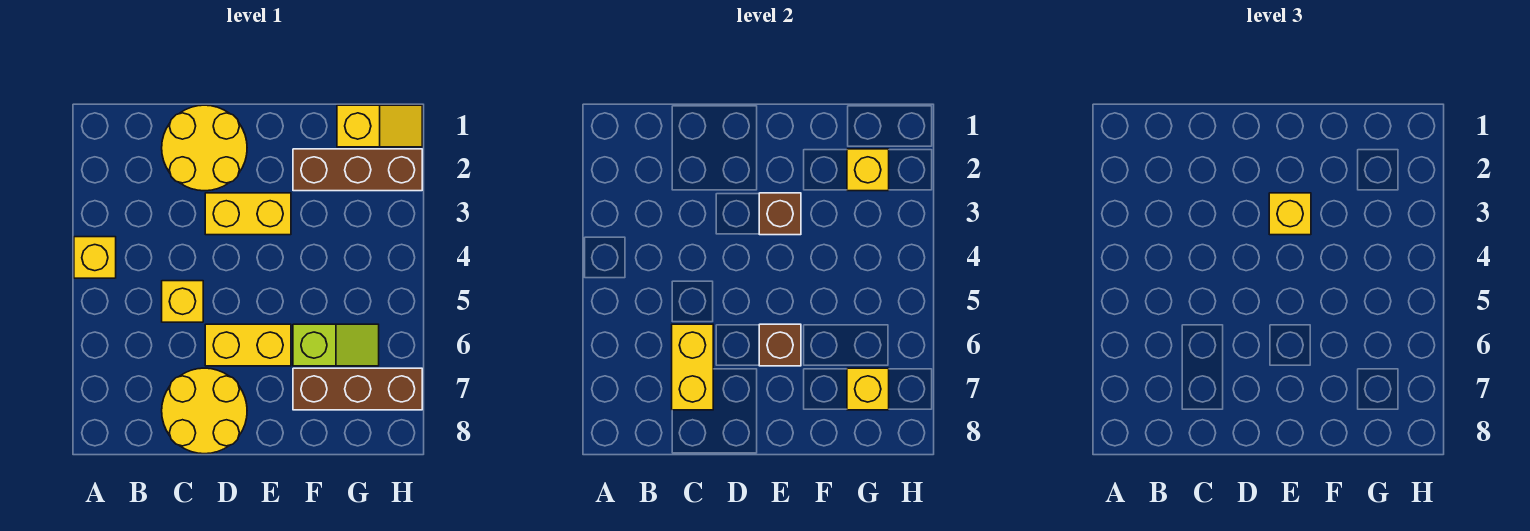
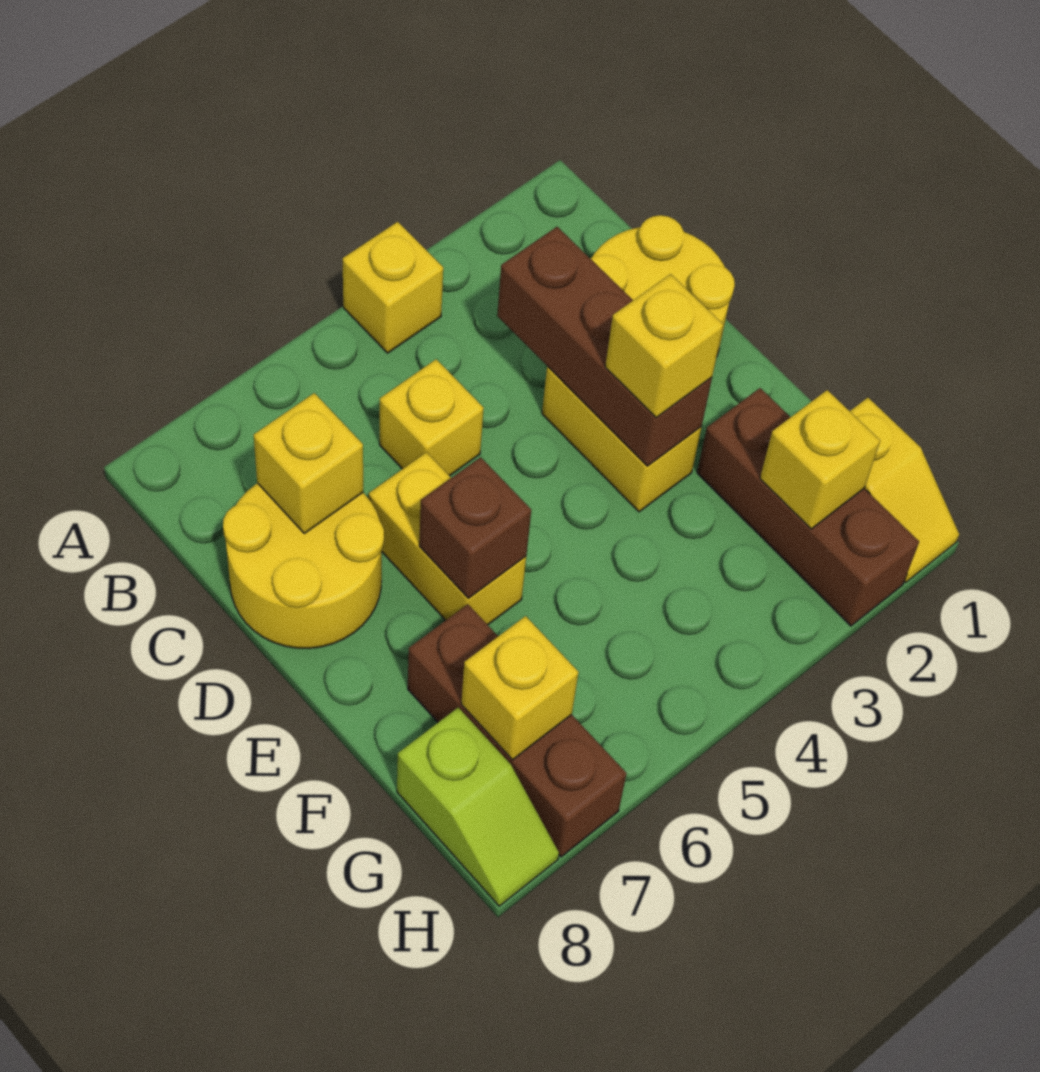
yellow 1x2 brick [672,324,713,410] -> yellow 1x1 brick [254,393,363,533]
brown 1x1 brick [759,193,801,235] -> brown 1x3 brick [497,227,712,466]
lime 1x2 slope [293,324,379,366] -> lime 1x2 slope moved to [397,708,559,906]

